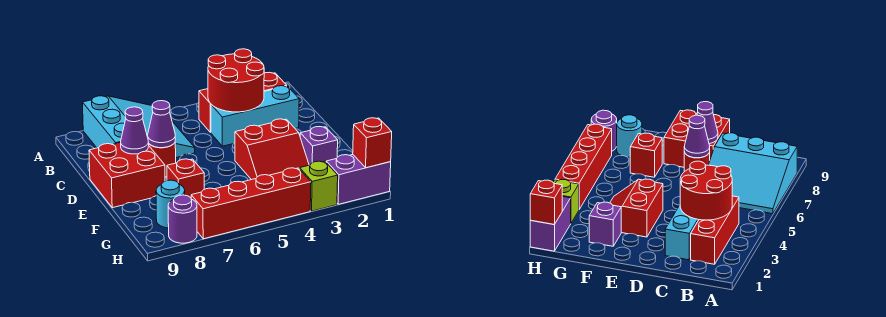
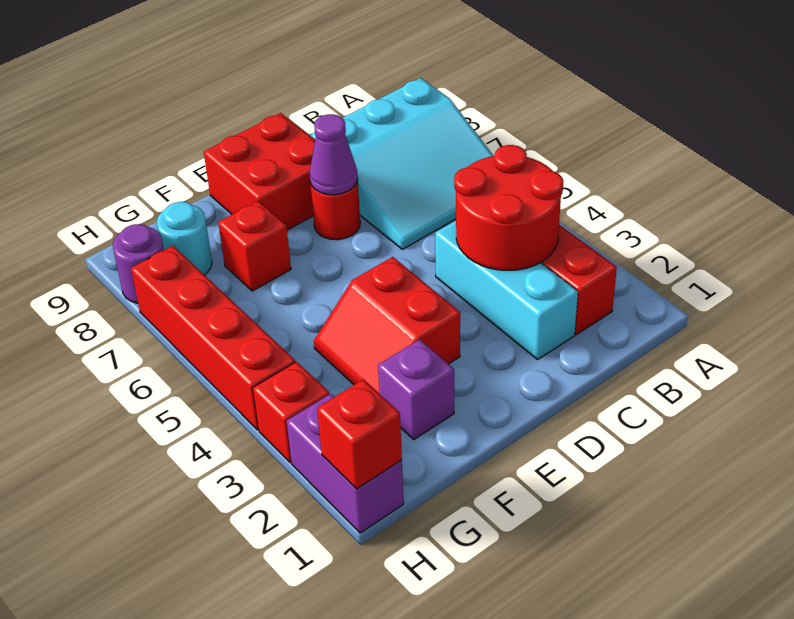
purple 1x1 cone [121,107,149,154] -> none
lime 1x1 brick [300,161,338,211] -> red 1x1 brick [253,362,329,463]

